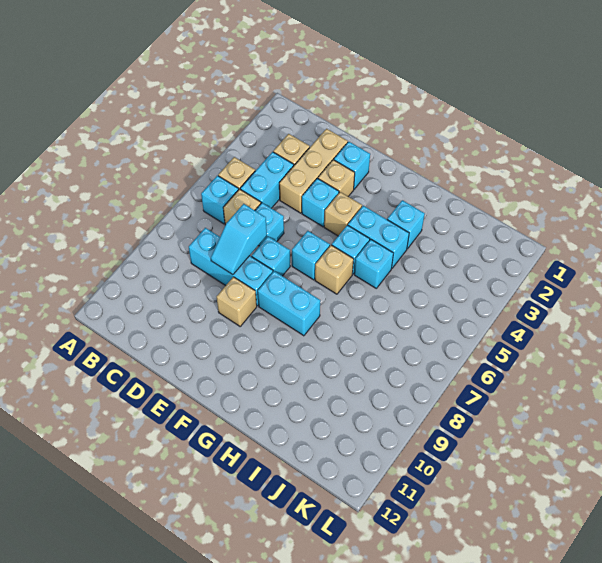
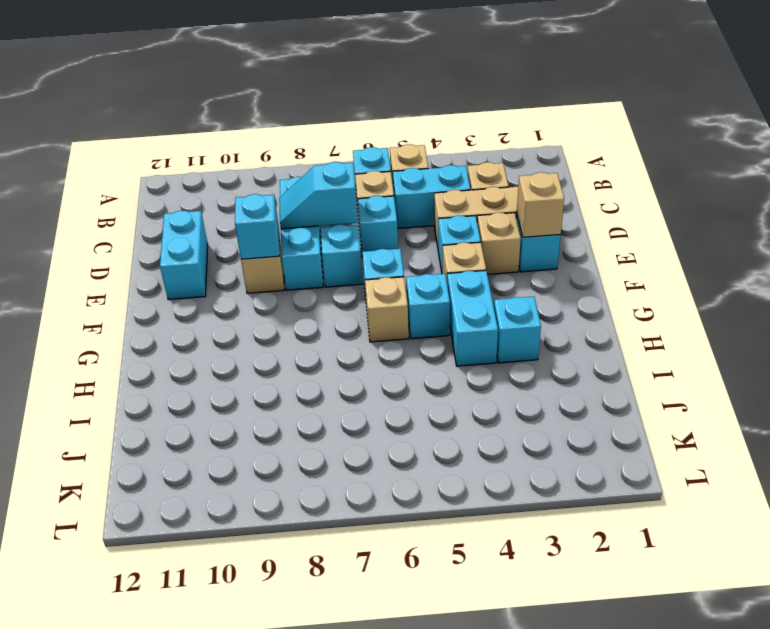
none -> tan 1x1 brick [517,172,564,237]
cyan 1x2 brick [258,271,320,336] -> cyan 1x2 brick moved to [160,210,208,300]
cyan 1x1 brick [354,240,393,288] -> cyan 1x1 brick moved to [235,194,279,259]

